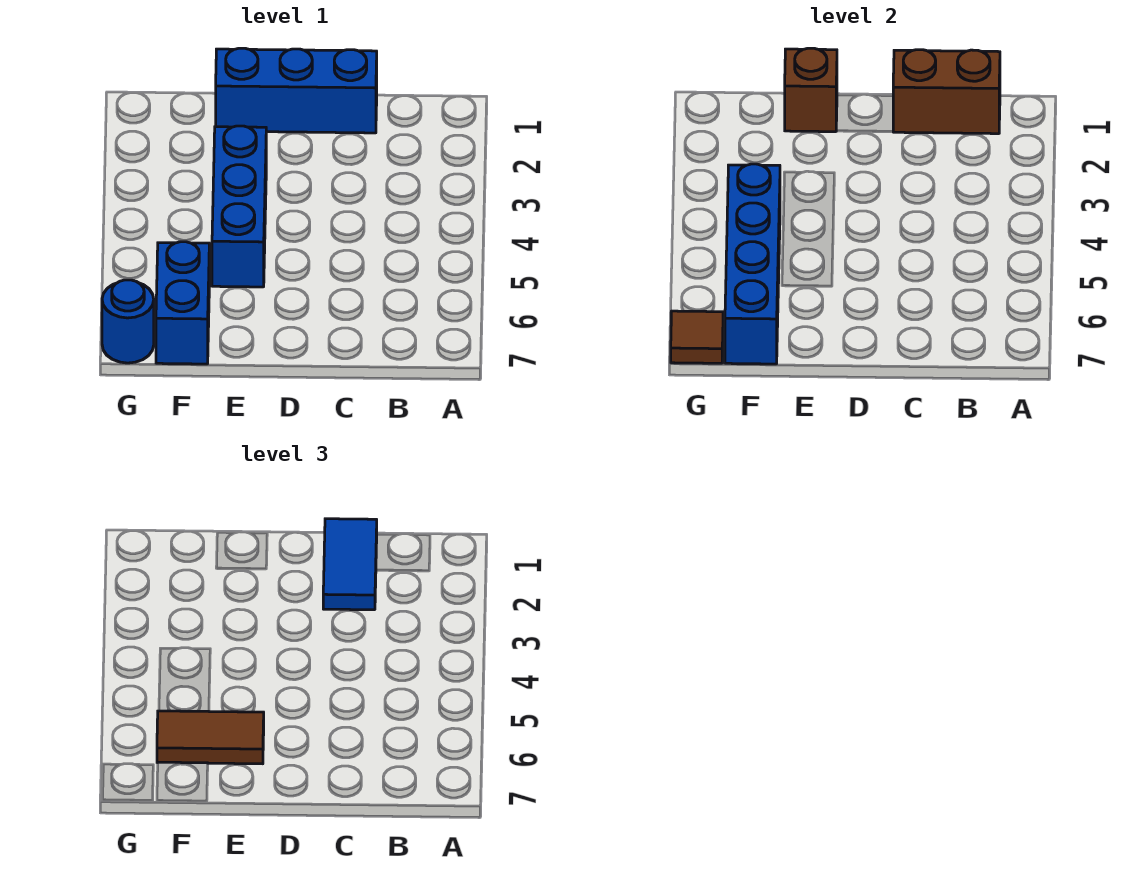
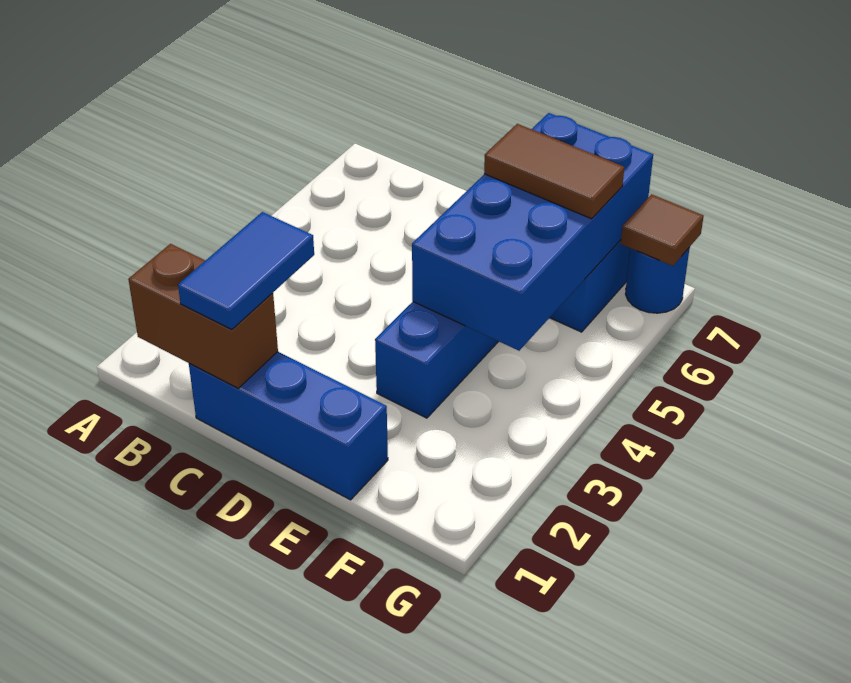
brown 1x1 brick [785,48,837,132] -> none
blue 1x4 brick [725,164,780,364] -> blue 2x4 brick [412,113,653,351]

